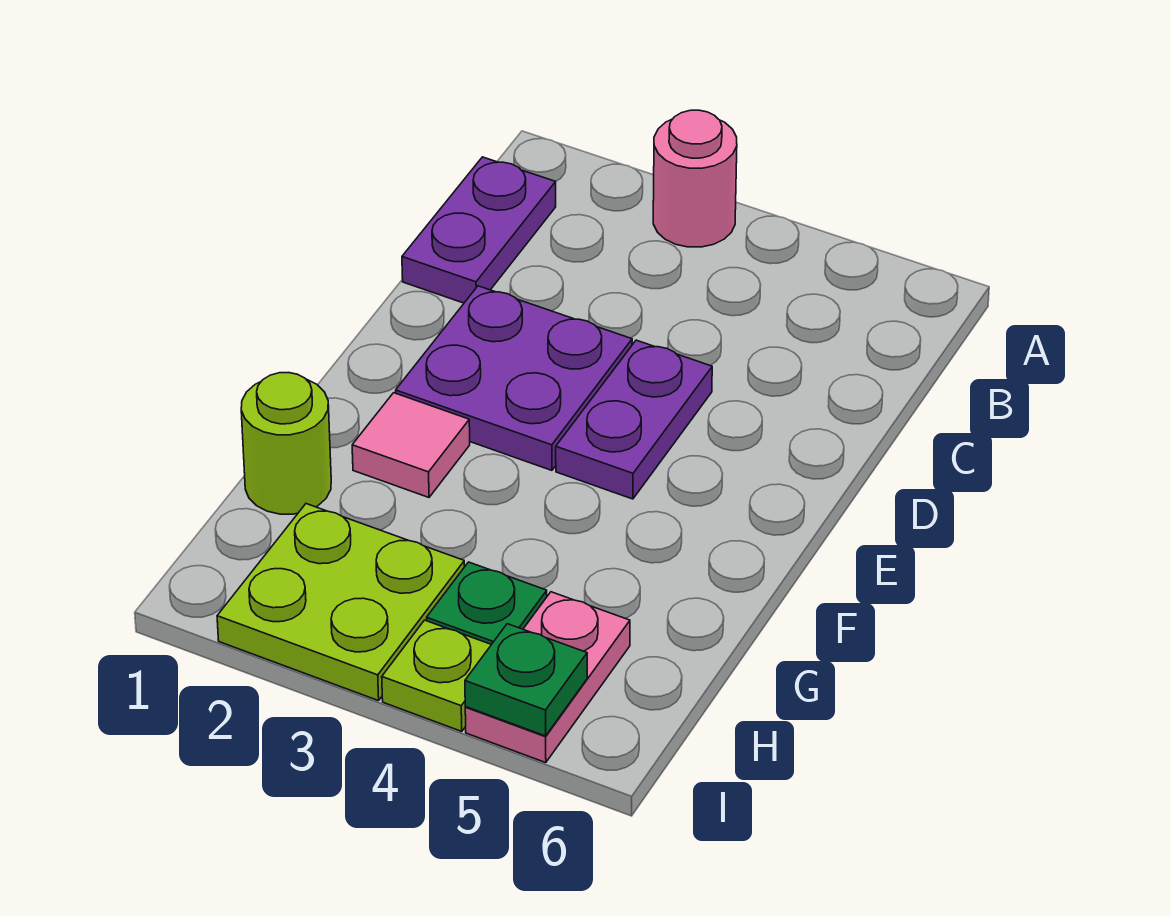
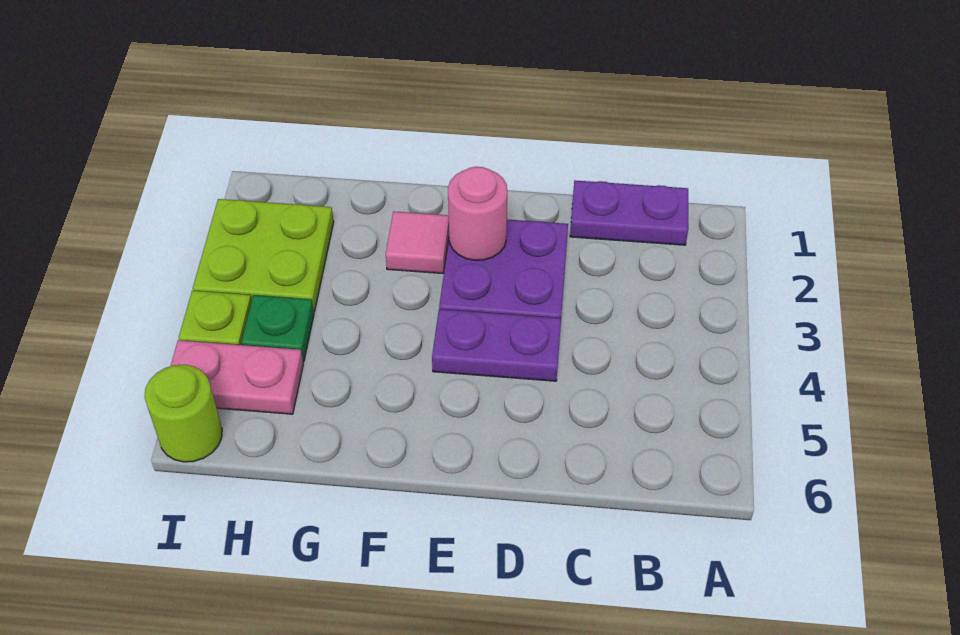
pink 1x1 round brick [653,110,737,247] -> pink 1x1 round brick moved to [448,167,507,260]
lime 1x1 round brick [241,373,331,514] -> lime 1x1 round brick moved to [144,365,222,462]
green 1x1 plate [465,624,587,736] -> none

